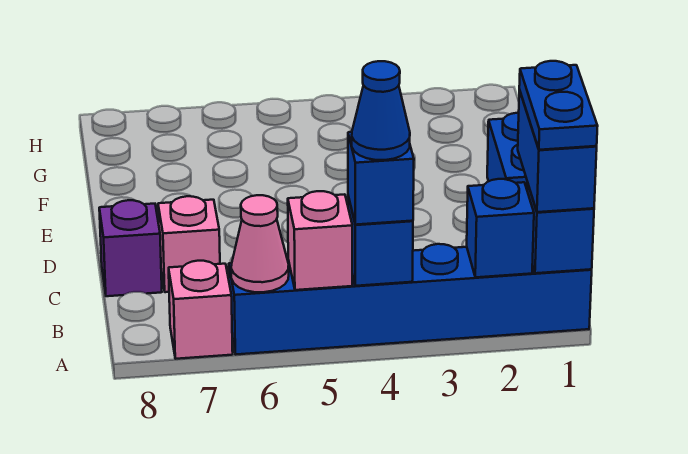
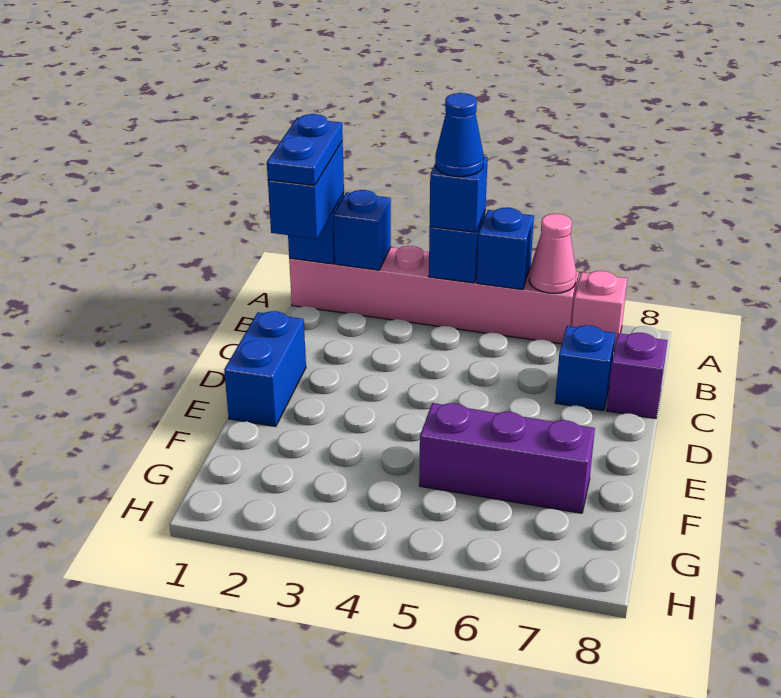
blue 1x6 brick [229,244,592,354] -> pink 1x6 brick [289,246,579,344]
pink 1x1 brick [288,191,352,290] -> blue 1x1 brick [477,208,534,290]
pink 1x1 brick [158,196,220,292] -> blue 1x1 brick [555,325,615,411]
none -> purple 1x3 brick [419,403,595,513]

